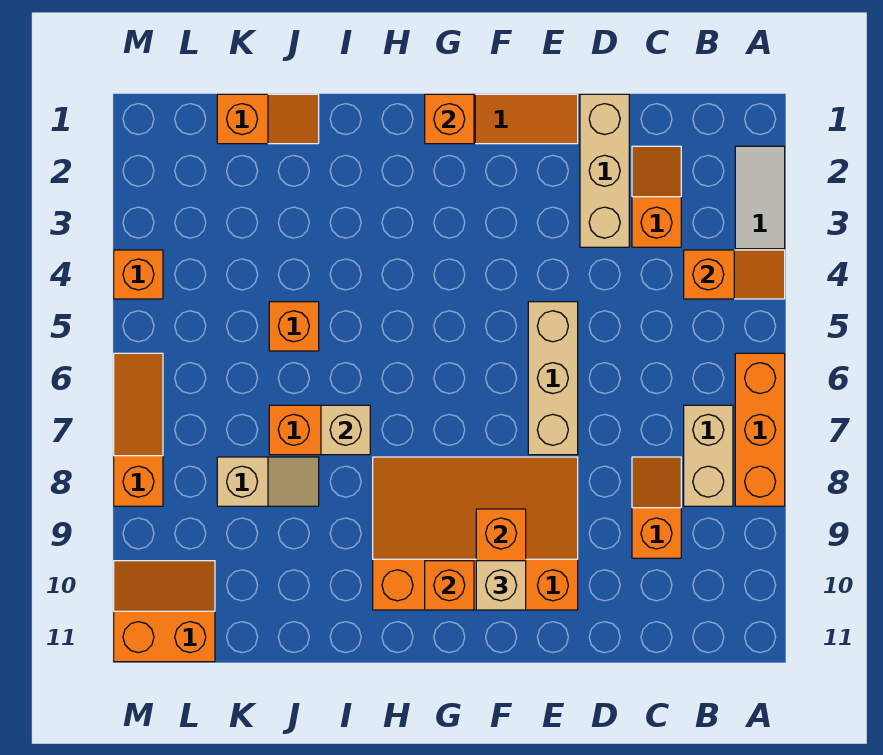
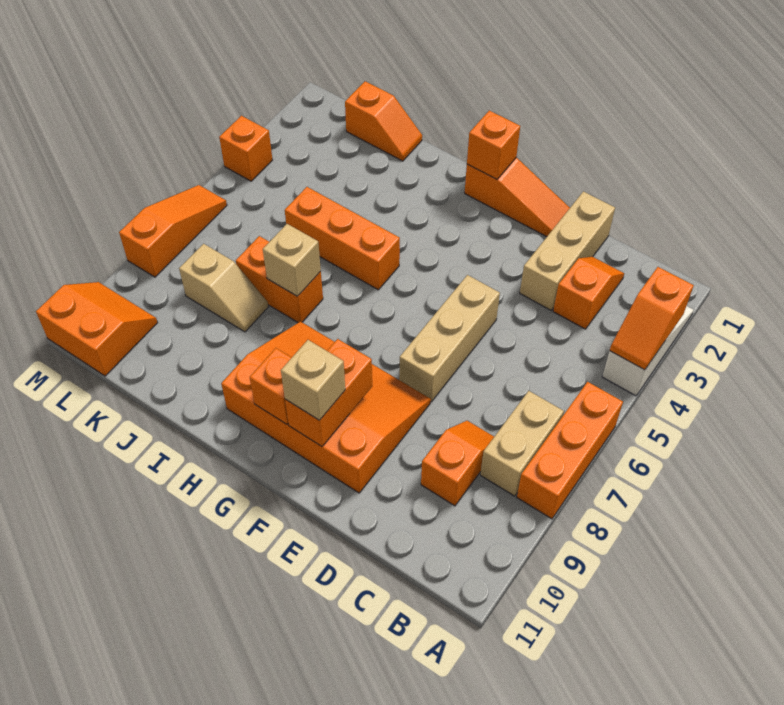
orange 1x2 slope [684,250,785,299] -> orange 1x2 slope turned to [610,267,694,370]
orange 1x1 brick [269,302,319,351] -> orange 1x3 brick [285,187,400,290]

